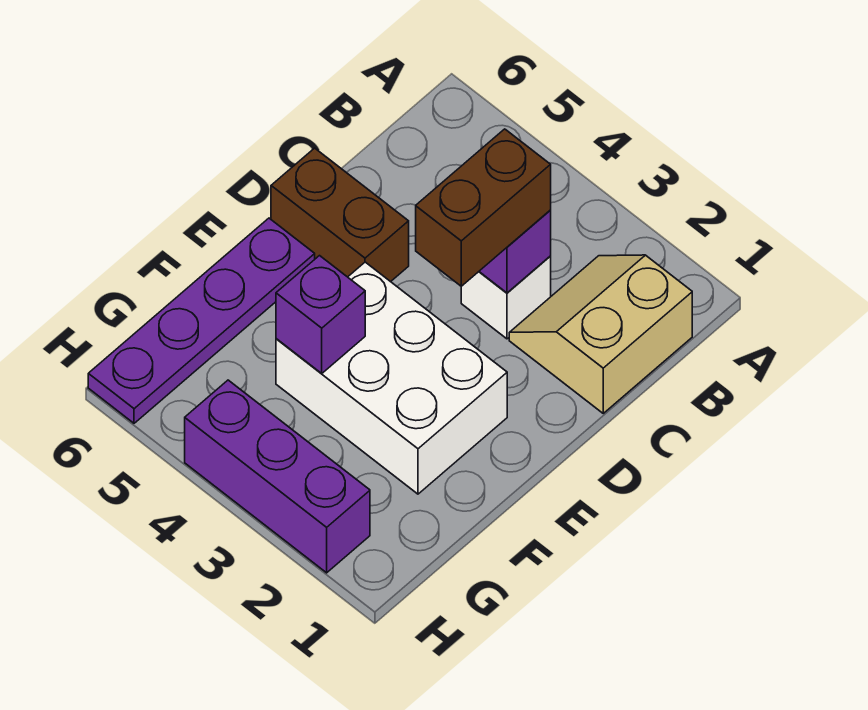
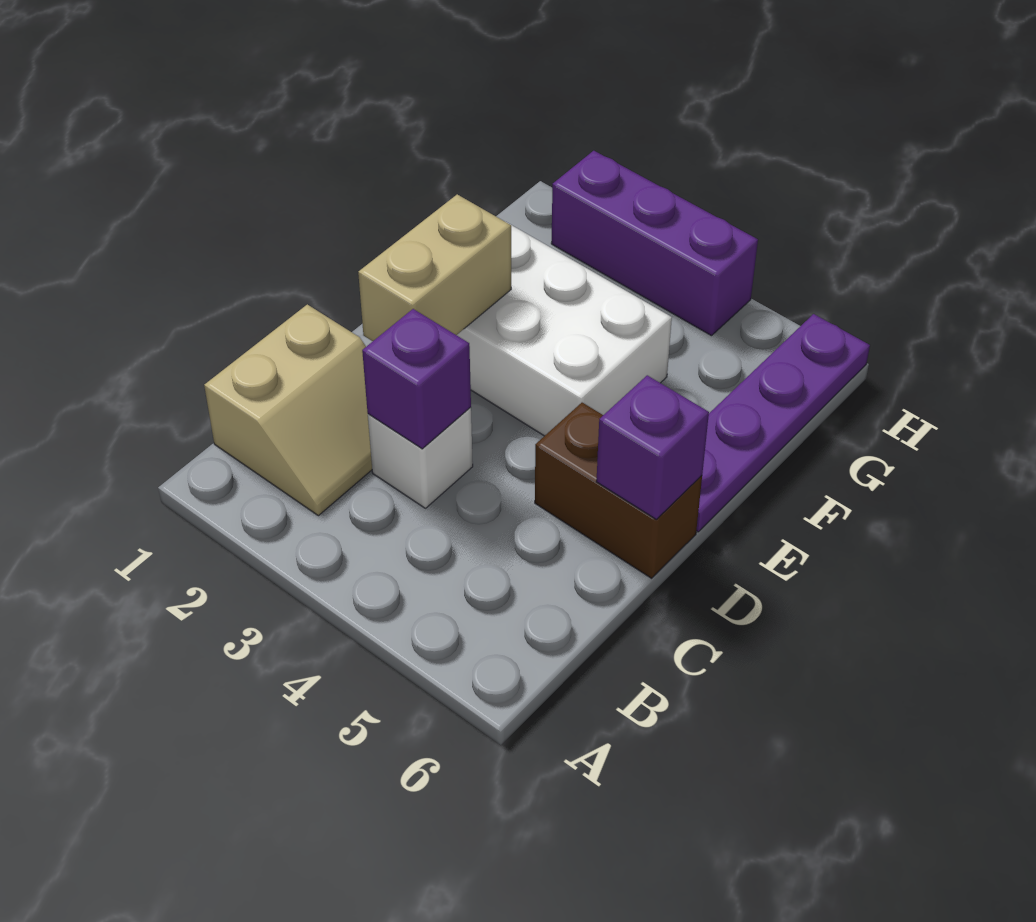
brown 1x2 brick [416,129,551,286] -> none
none -> tan 1x2 brick [358,194,511,341]
purple 1x1 brick [276,256,365,374] -> purple 1x1 brick moved to [596,375,709,519]

